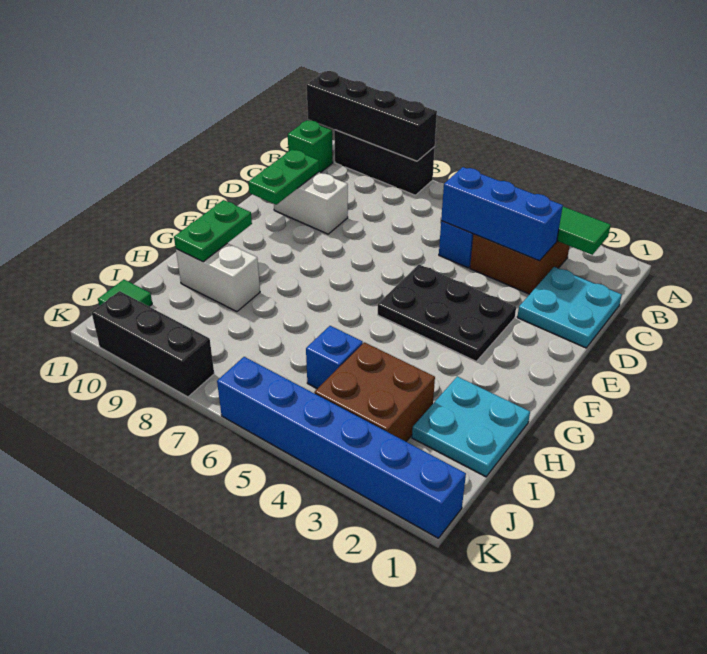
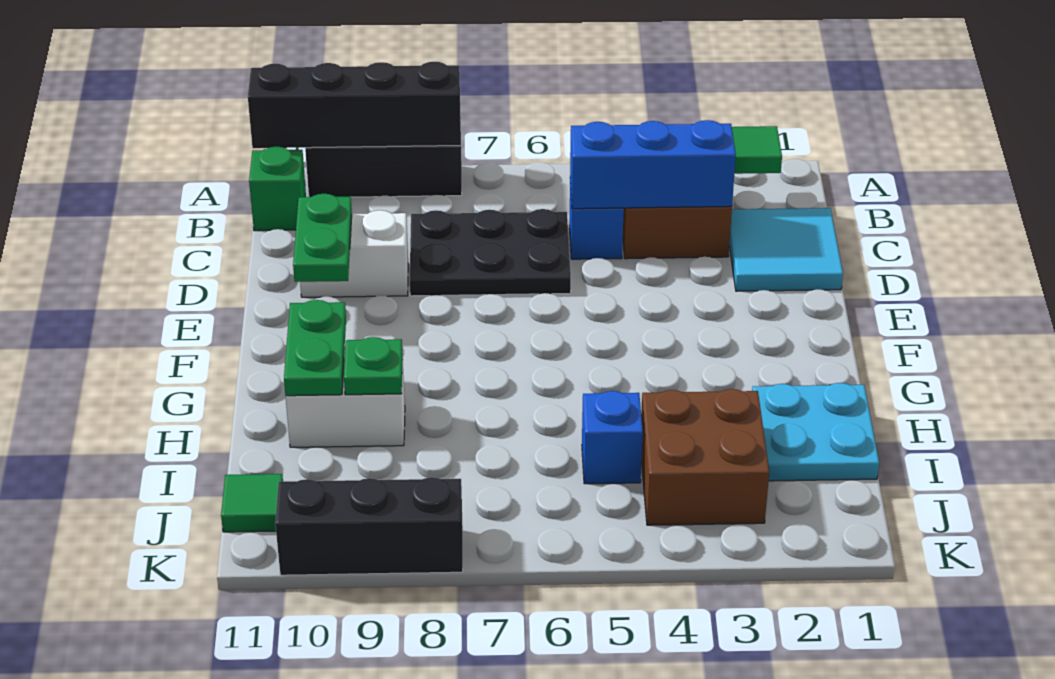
cyan 2x2 plate [517,267,622,348] -> cyan 2x2 tile [729,208,843,291]
black 2x3 plate [378,265,516,361] -> black 2x3 plate moved to [410,209,571,296]
none -> green 1x1 plate [344,337,403,395]
blue 1x6 brick [217,357,466,538] -> none

